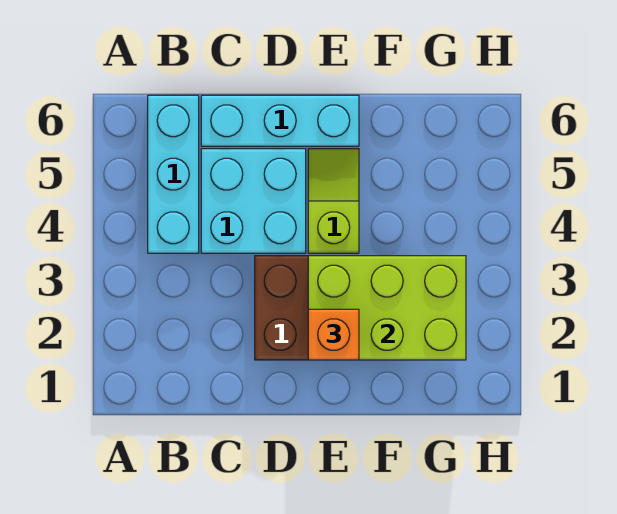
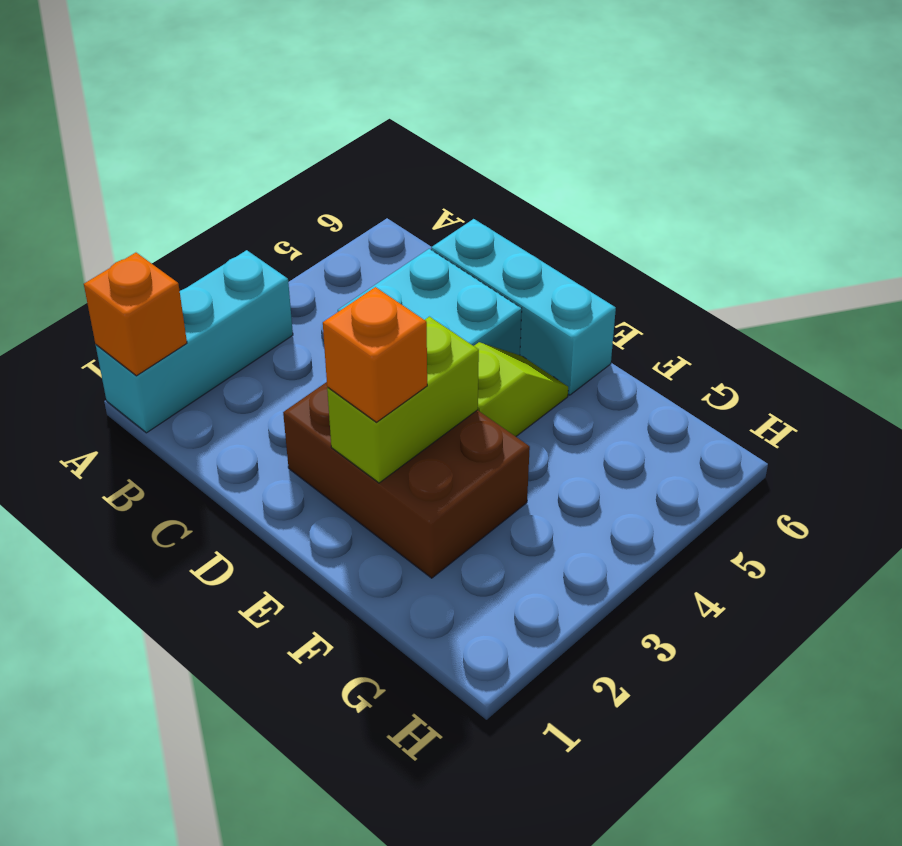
none -> orange 1x1 brick [84,253,187,376]
cyan 1x3 brick [148,95,199,253] -> cyan 1x3 brick moved to [96,250,293,433]
lime 2x3 brick [308,256,466,360] -> lime 1x2 brick [327,317,479,483]

